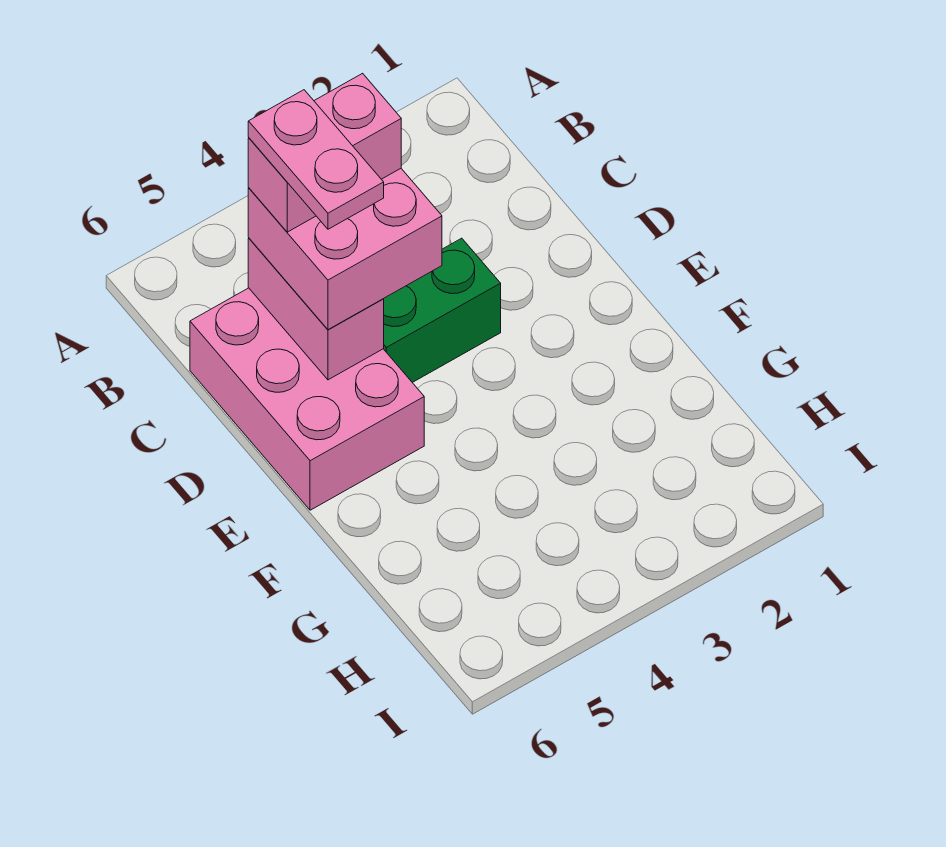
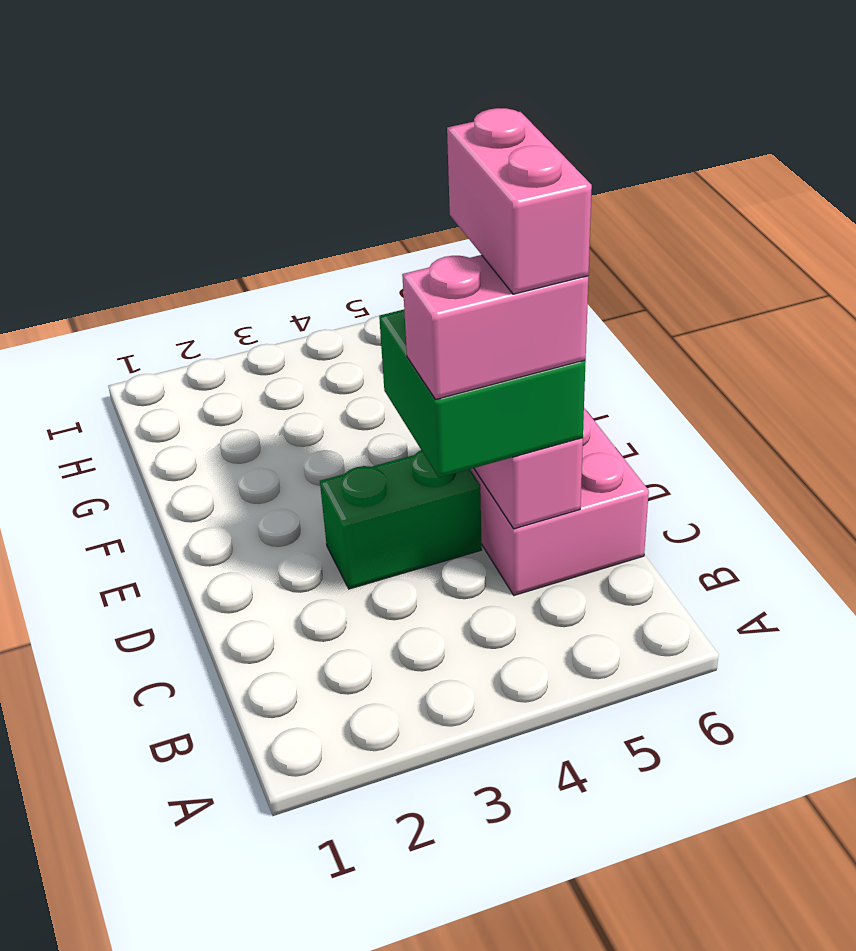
pink 2x2 brick [248,169,442,330] -> green 2x2 brick [379,310,586,478]
pink 1x2 plate [248,90,384,229] -> pink 1x2 brick [447,108,592,294]

